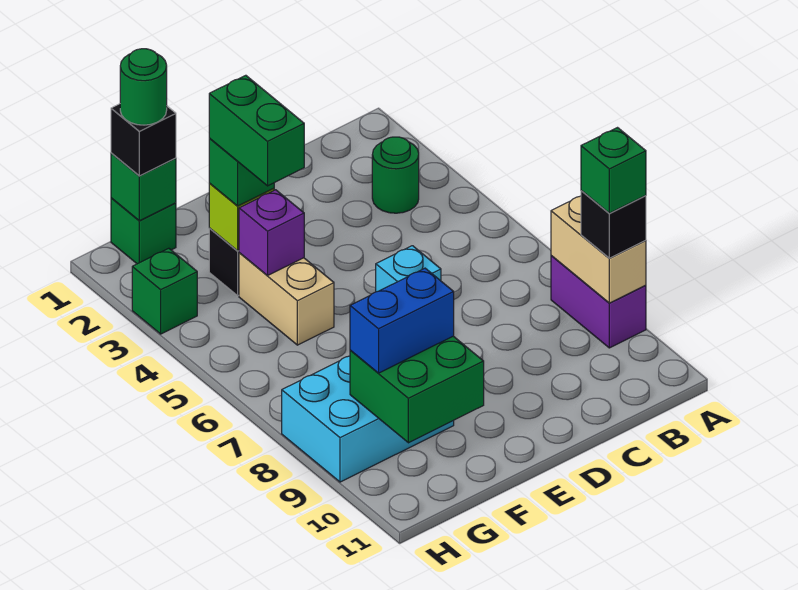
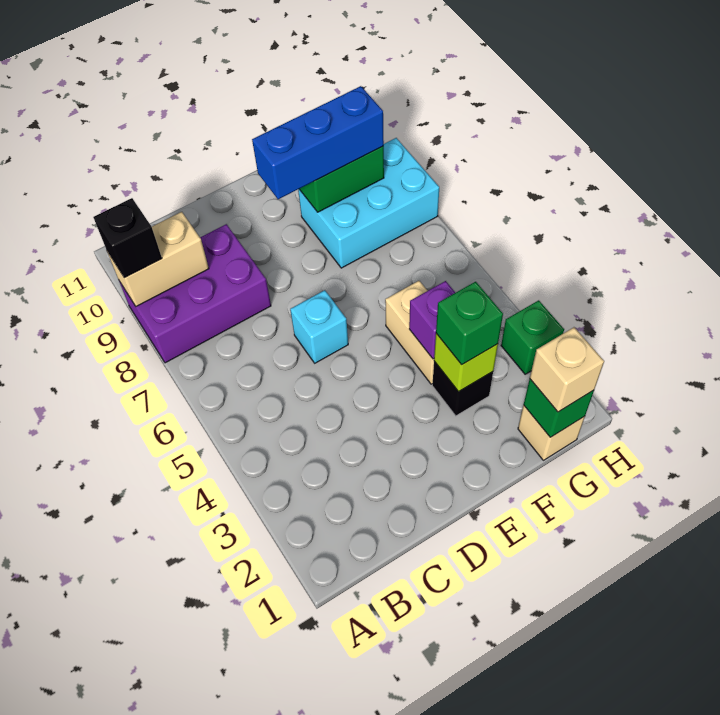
purple 1x2 brick [551,256,646,348] -> purple 2x3 brick [119,224,271,363]
tan 1x2 brick [551,196,646,303] -> tan 1x2 brick turned to [107,212,209,306]
green 1x1 brick [581,128,646,213] -> none
green 1x1 round brick [372,137,419,213] -> none
green 1x2 brick [209,75,304,186] -> none
blue 1x2 brick [350,268,454,373] -> blue 1x3 brick [252,86,384,199]
green 1x1 brick [111,198,176,264] -> tan 1x1 brick [518,405,585,460]
black 1x1 brick [111,104,176,176] -> tan 1x1 brick [530,327,604,412]
green 1x1 round brick [120,49,167,125] -> none

